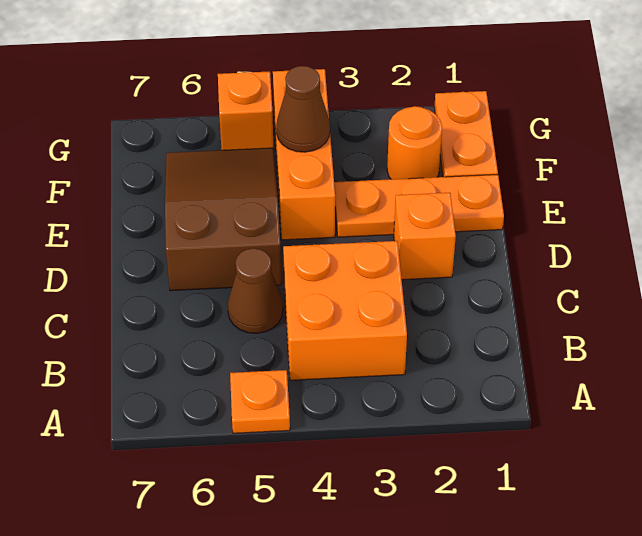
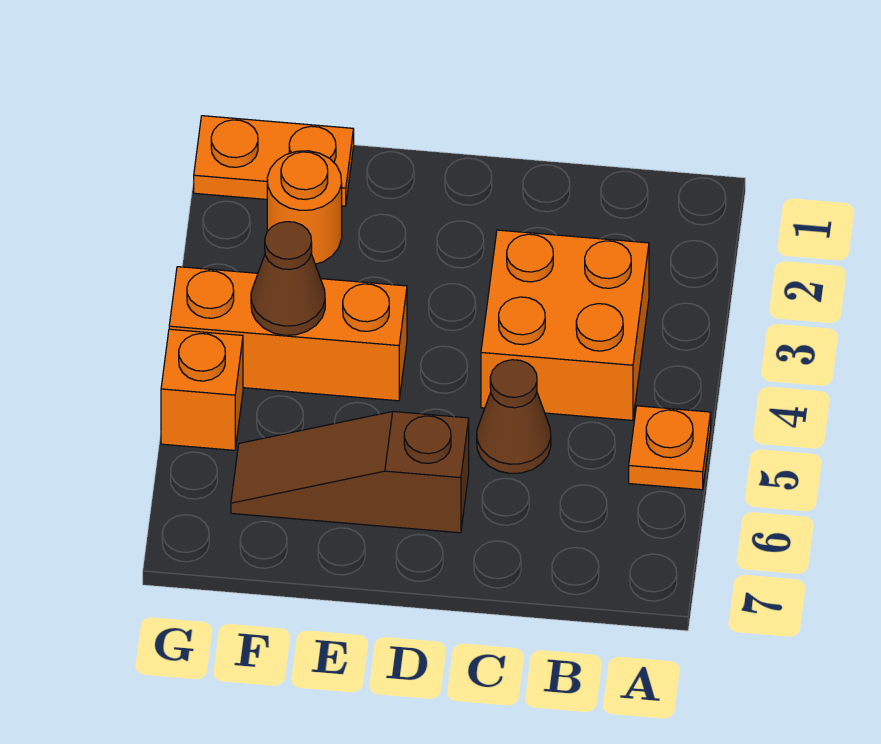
orange 1x1 brick [394,193,456,280] -> none
brown 2x3 slope [165,148,281,291] -> brown 1x3 slope [231,412,469,533]
orange 1x3 plate [334,175,504,237] -> none

